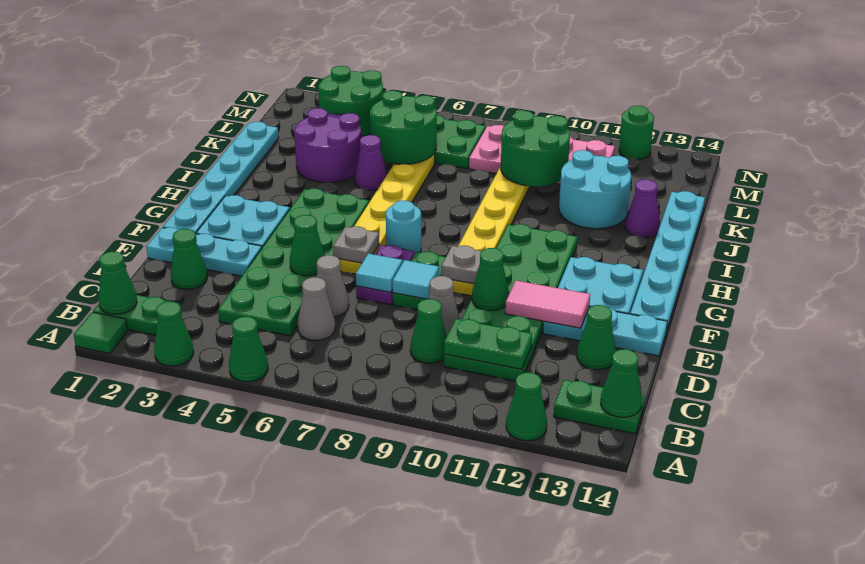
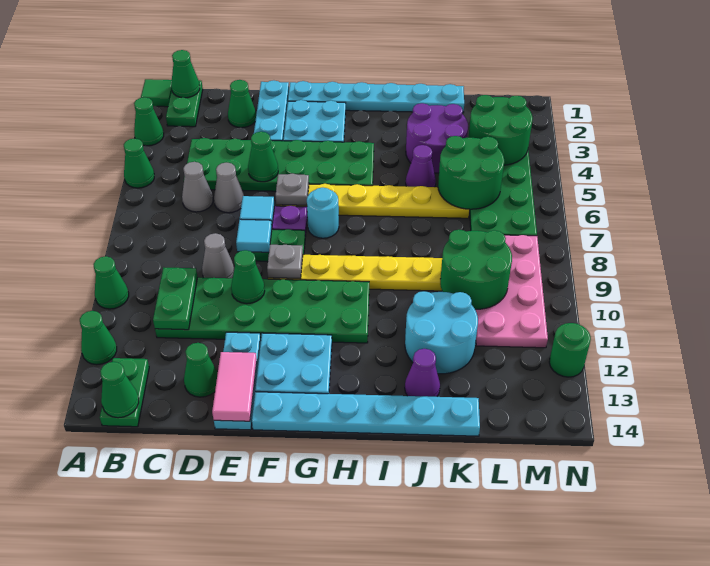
green 1x1 cone [410,299,447,363] -> green 1x1 cone moved to [94,256,129,309]
pink 1x2 tile [505,281,590,328] -> pink 1x2 tile moved to [212,352,257,421]

